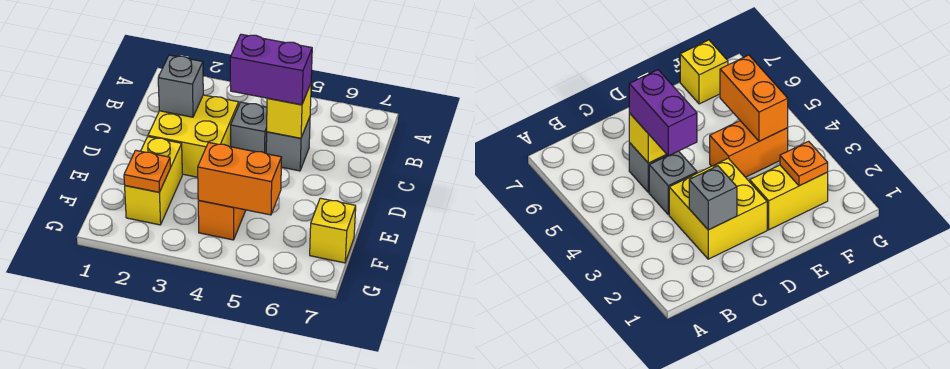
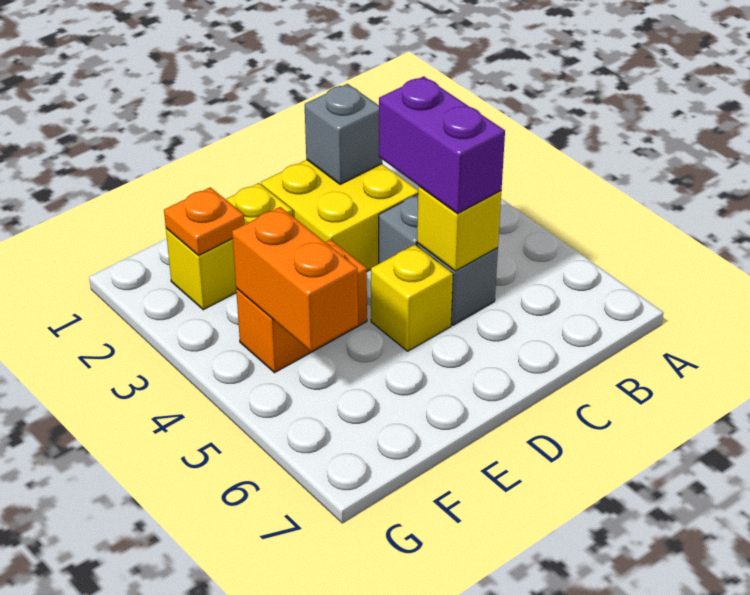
yellow 1x1 brick [310,198,356,263] -> yellow 1x1 brick moved to [371,245,453,351]

